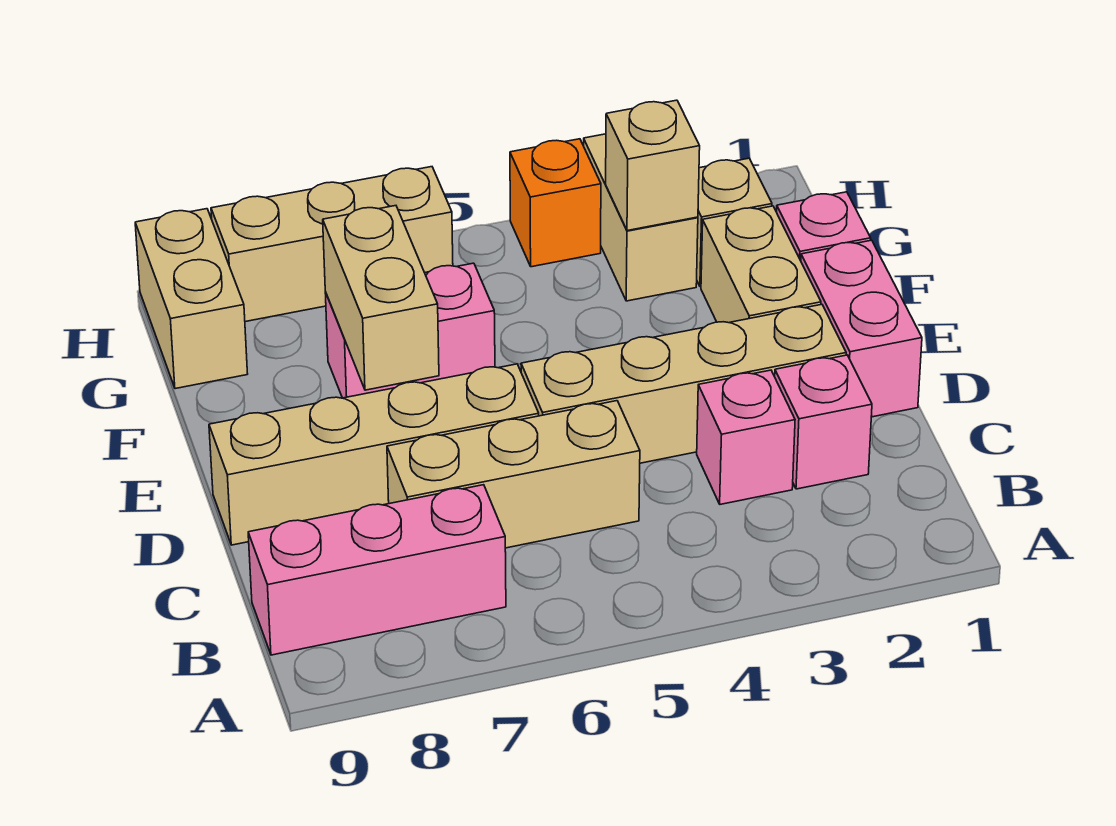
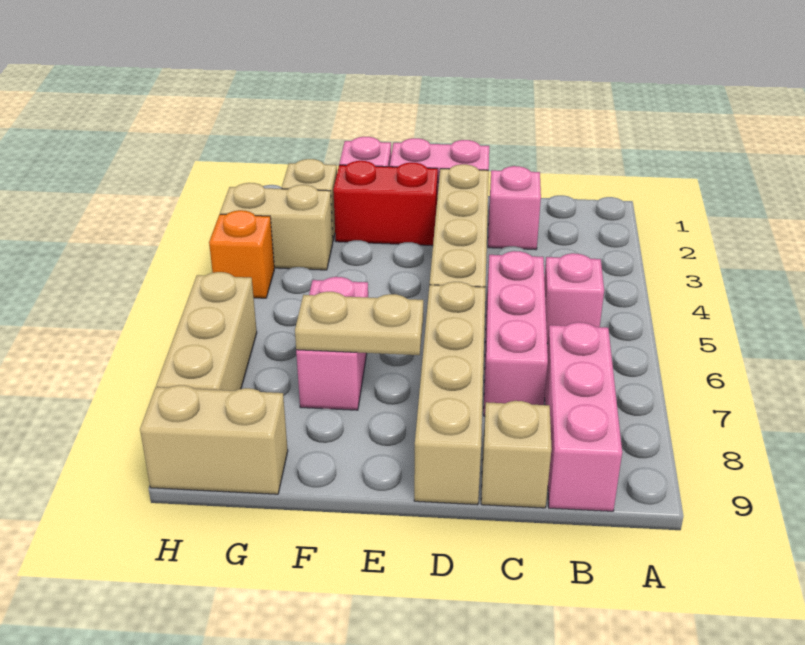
pink 1x1 brick [697,370,795,504] -> pink 1x1 brick moved to [544,253,604,344]
tan 1x3 brick [387,401,640,548] -> pink 1x3 brick [484,251,548,416]
tan 1x2 brick [701,206,821,323] -> red 1x2 brick [333,161,438,245]
tan 1x2 brick [323,206,439,390] -> tan 1x2 plate [295,292,423,355]
tan 1x1 brick [606,100,700,231] -> tan 1x1 brick moved to [481,401,552,508]

